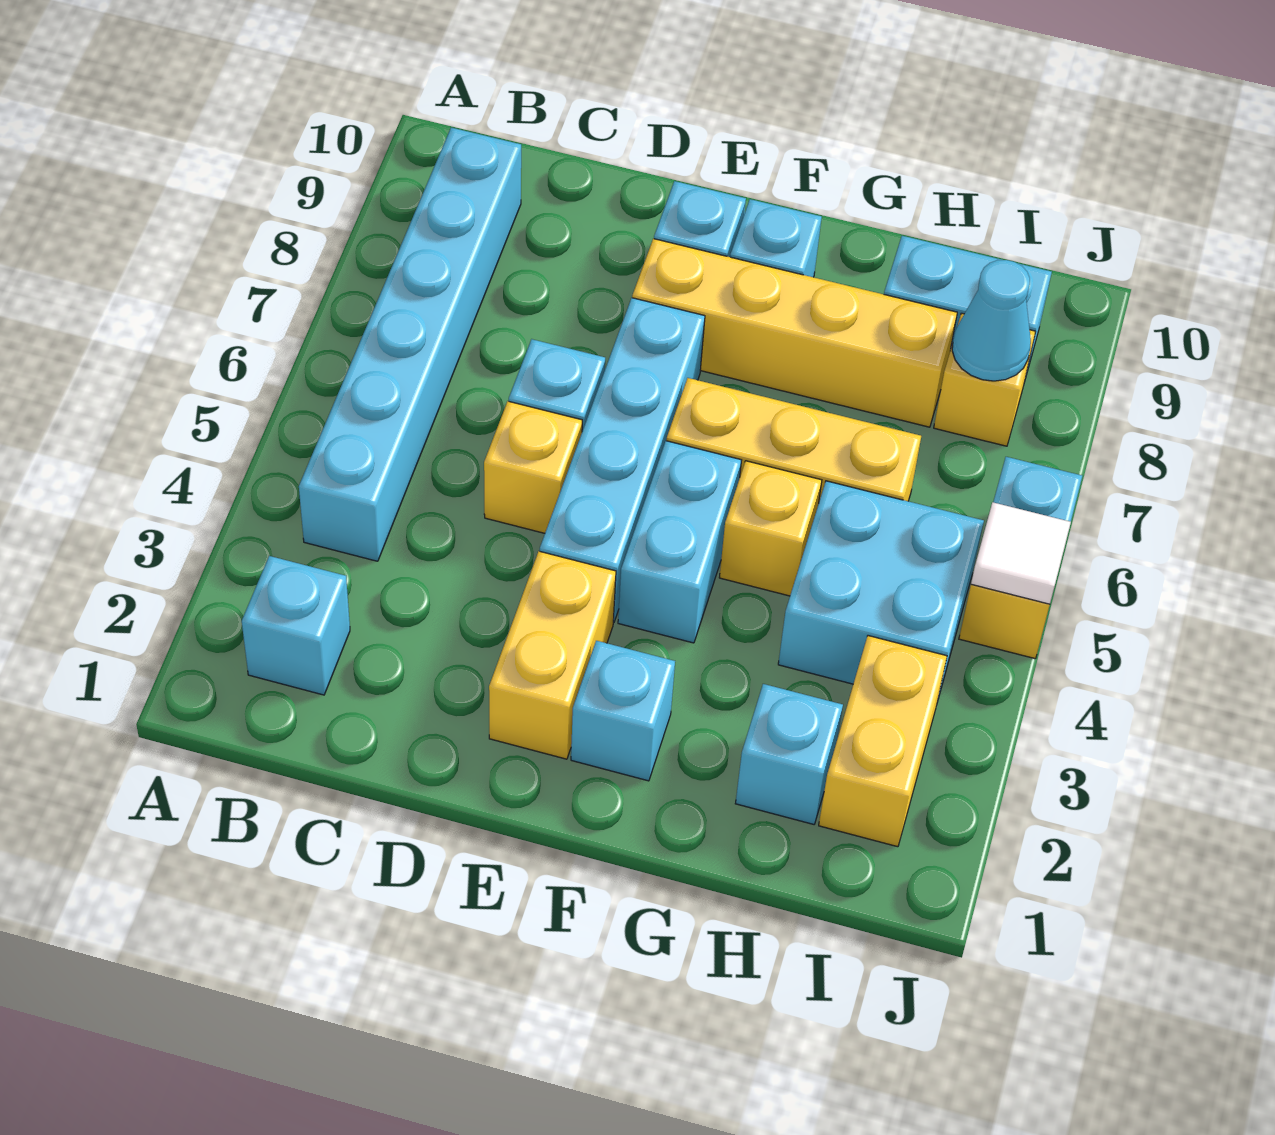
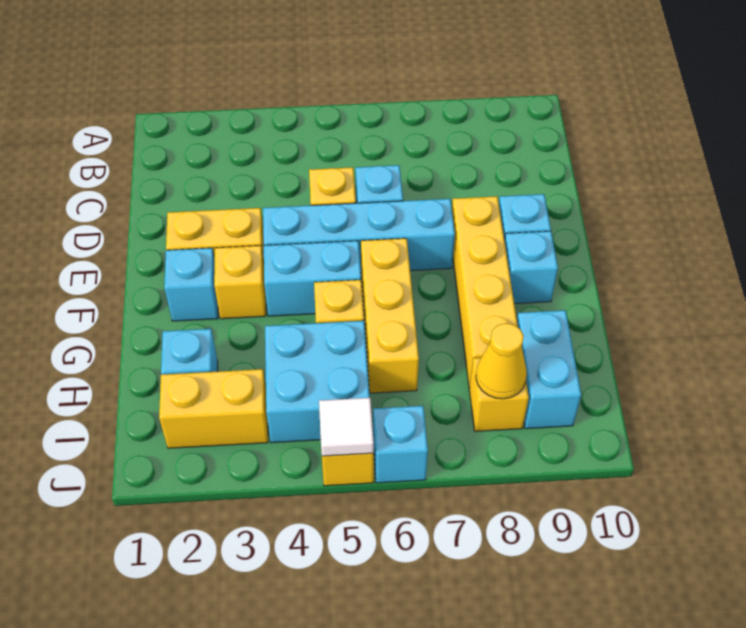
cyan 1x1 brick [242,556,350,695] -> none
cyan 1x6 brick [299,128,521,561] -> none
none -> yellow 1x1 brick [214,246,266,319]
cyan 1x1 cone [952,260,1031,381] -> yellow 1x1 cone [476,323,527,399]

